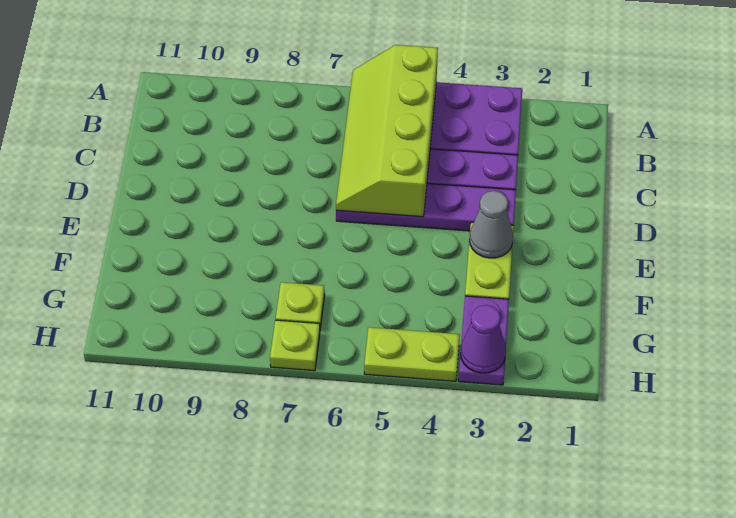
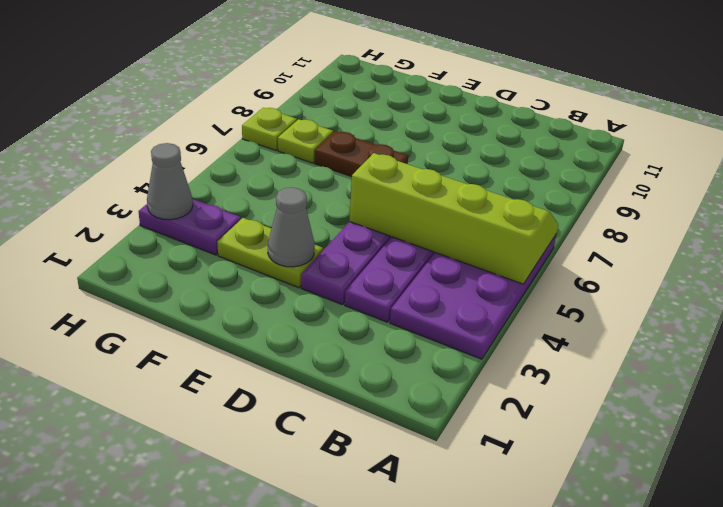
none -> brown 1x2 plate [314,131,408,177]
purple 1x1 cone [460,305,506,373] -> grey 1x1 cone [147,143,193,220]
lime 1x2 plate [364,327,460,381] -> none

